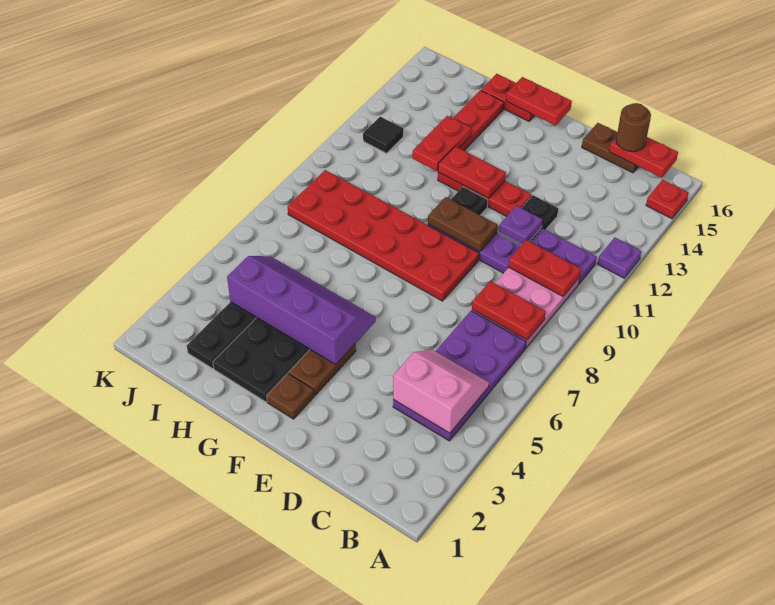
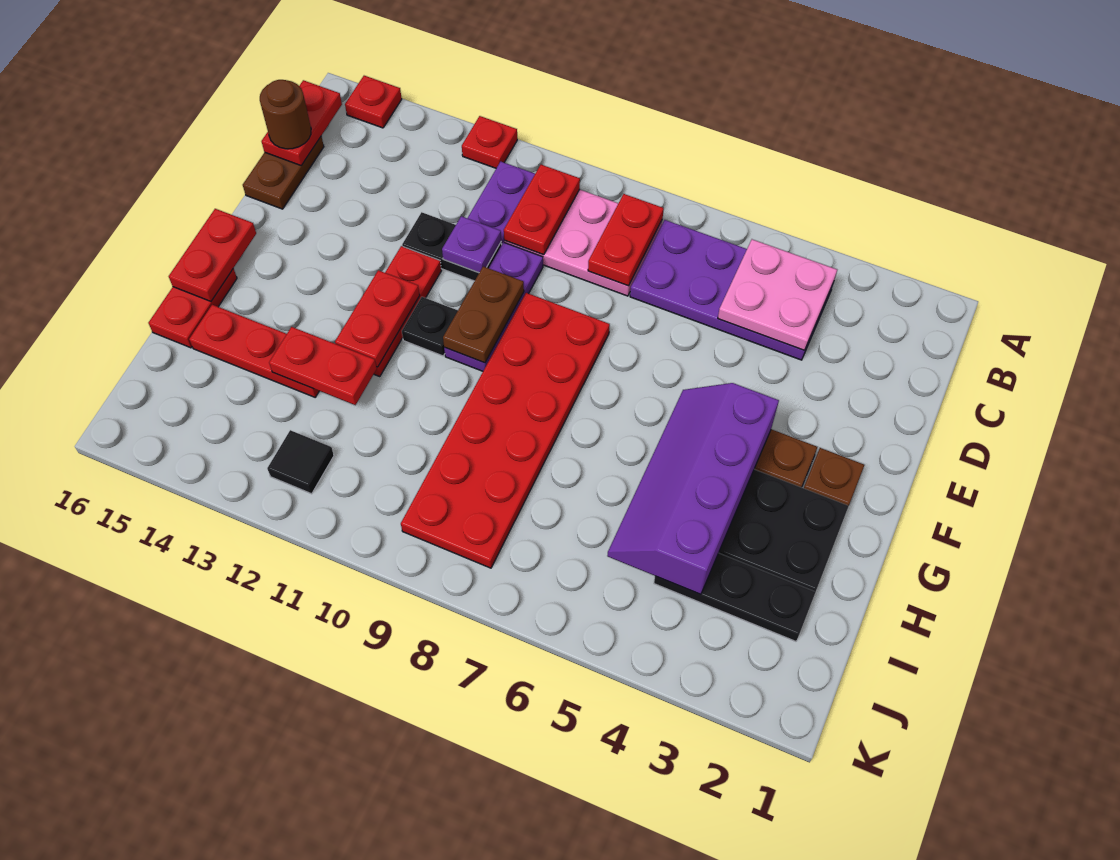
purple 1x1 plate [598,238,641,278] -> red 1x1 plate [462,116,517,168]
pink 2x2 slope [393,350,489,433] -> pink 2x2 plate [718,239,837,350]

